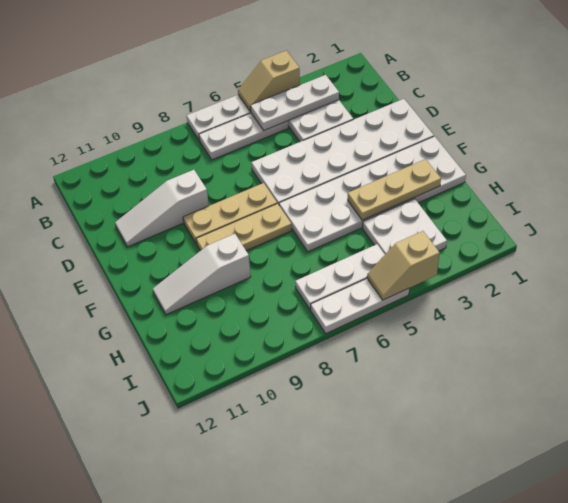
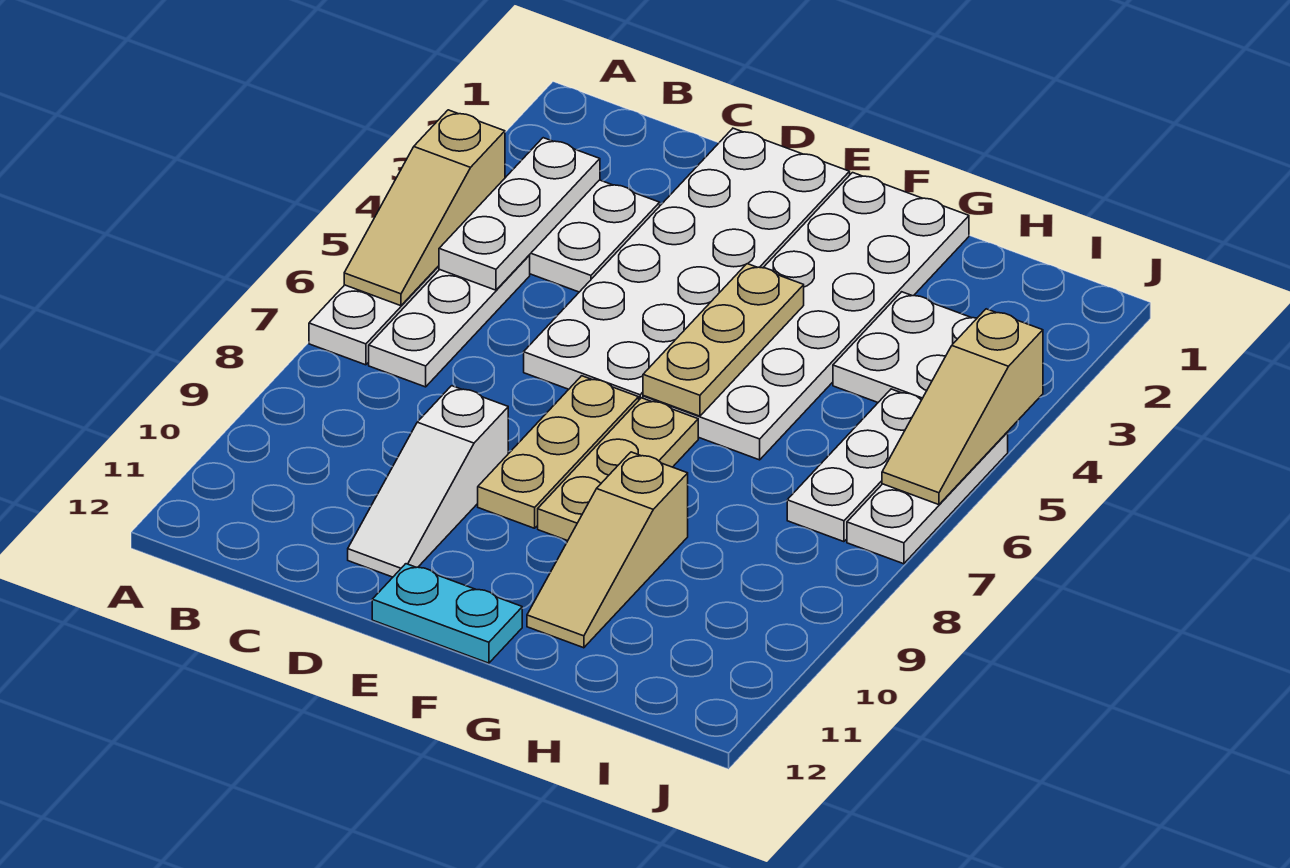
tan 1x2 slope [238,51,300,112] -> tan 1x3 slope [344,110,505,306]
none -> cyan 1x2 plate [372,564,522,663]
tan 1x3 plate [348,159,441,220] -> tan 1x3 plate moved to [643,264,804,416]
white 1x3 slope [153,234,251,315] -> tan 1x3 slope [527,452,688,648]
tan 1x2 slope [367,231,440,300] -> tan 1x3 slope [882,309,1043,505]

